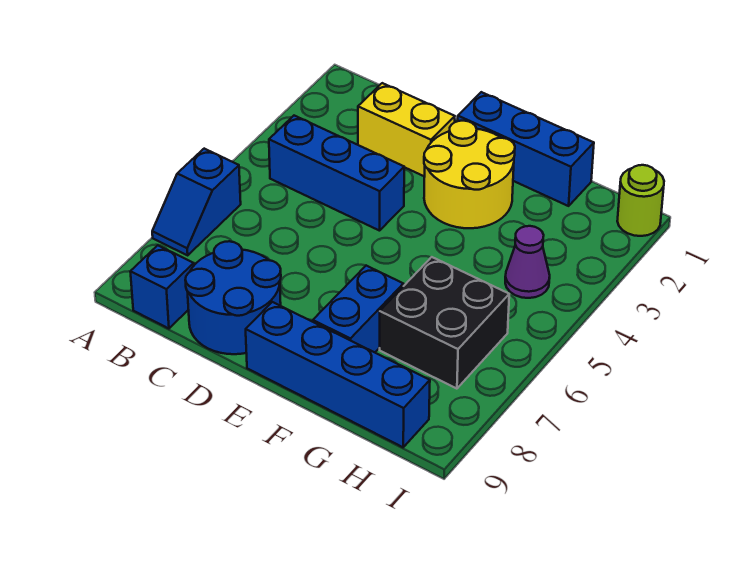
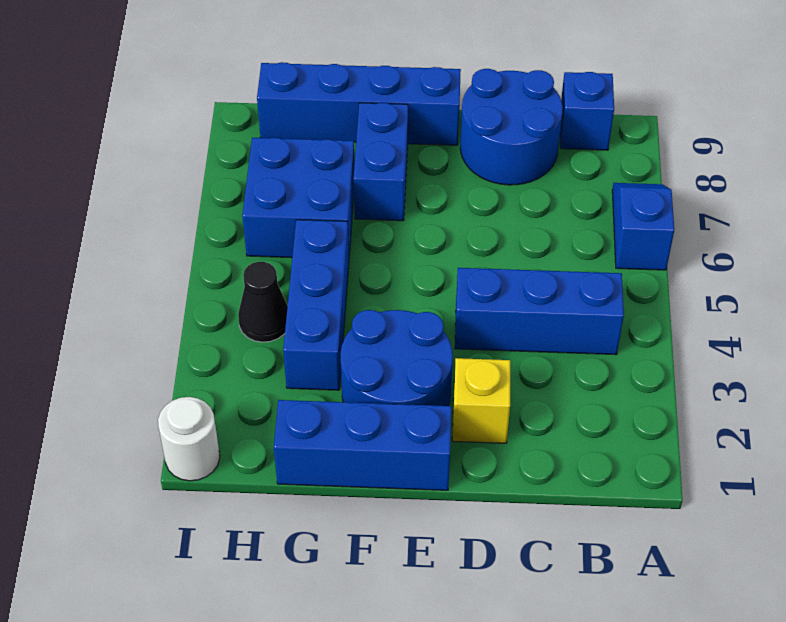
yellow 1x2 brick [358,83,455,177] -> yellow 1x1 brick [452,358,510,443]
yellow 2x2 round brick [424,121,515,228] -> blue 2x2 round brick [340,310,453,406]
none -> blue 1x3 brick [283,220,349,390]
black 2x2 brick [380,257,509,389] -> blue 2x2 brick [242,138,355,258]
purple 1x1 cone [505,226,550,298] -> black 1x1 cone [238,262,288,342]
lime 1x1 round brick [617,165,664,236] -> white 1x1 round brick [158,397,220,481]

